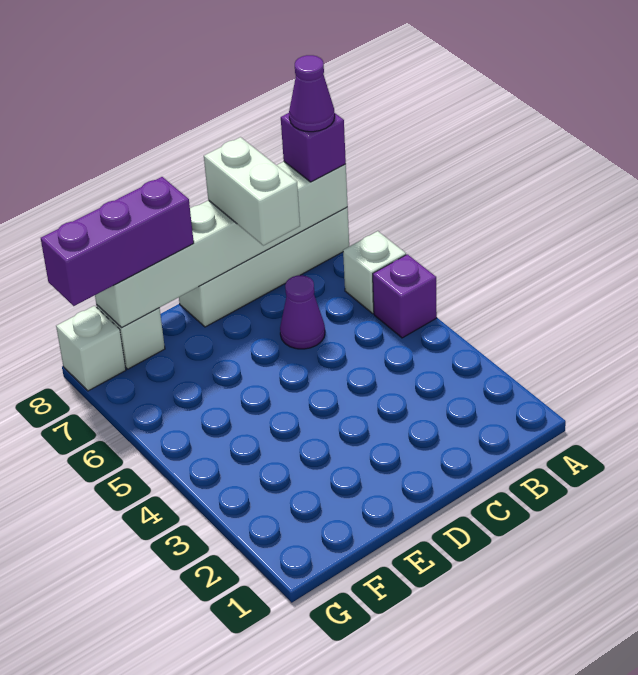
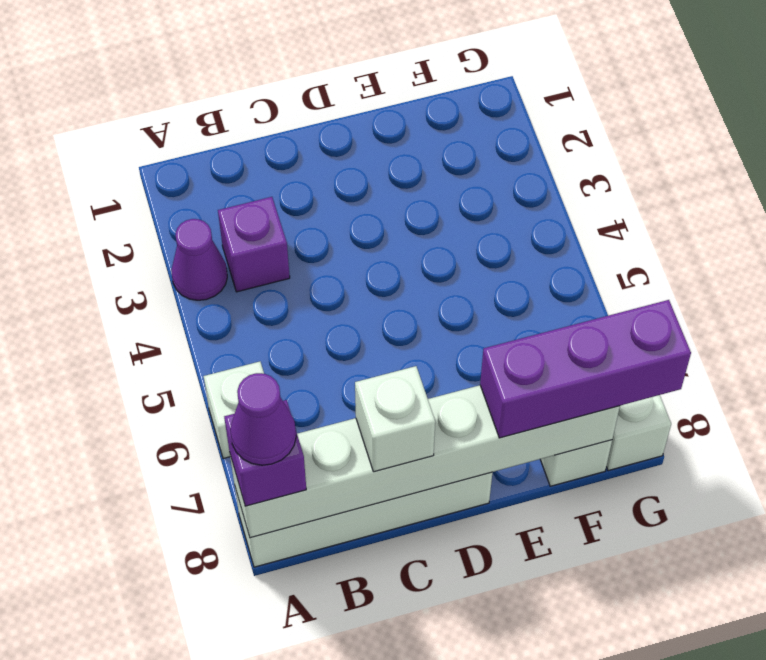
purple 1x1 brick [373,254,437,338] -> purple 1x1 brick moved to [218,197,290,292]
purple 1x1 cone [280,275,325,349] -> purple 1x1 cone moved to [171,219,227,300]
white 1x2 brick [204,137,300,246] -> white 1x1 brick [355,366,435,472]

